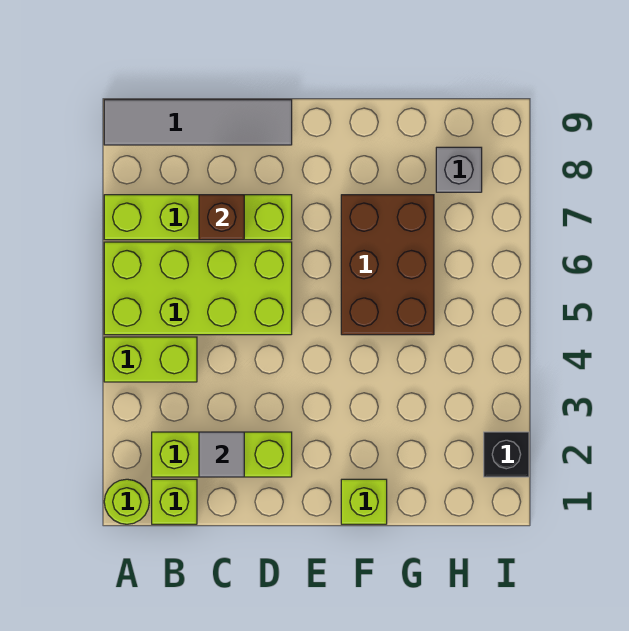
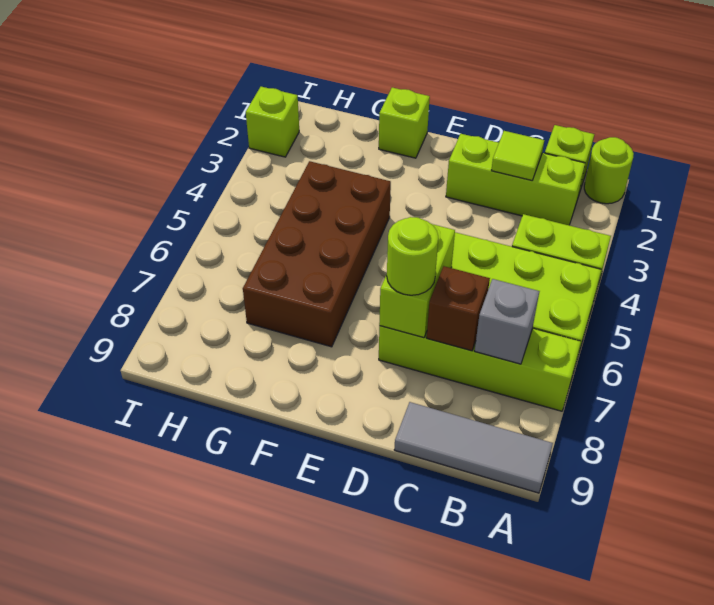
grey 1x4 tile [104,100,292,145] -> grey 1x3 tile [394,402,553,493]
grey 1x1 tile [199,432,244,477] -> lime 1x1 tile [491,131,544,180]
none -> lime 1x2 brick [379,224,455,338]
none -> lime 1x1 round brick [387,217,438,295]
brown 2x3 brick [341,195,434,335] -> brown 2x4 brick [243,161,391,347]
grey 1x1 brick [436,147,482,192] -> grey 1x1 brick moved to [475,279,539,364]
black 1x1 brick [484,432,529,477] -> lime 1x1 brick [246,87,299,157]

